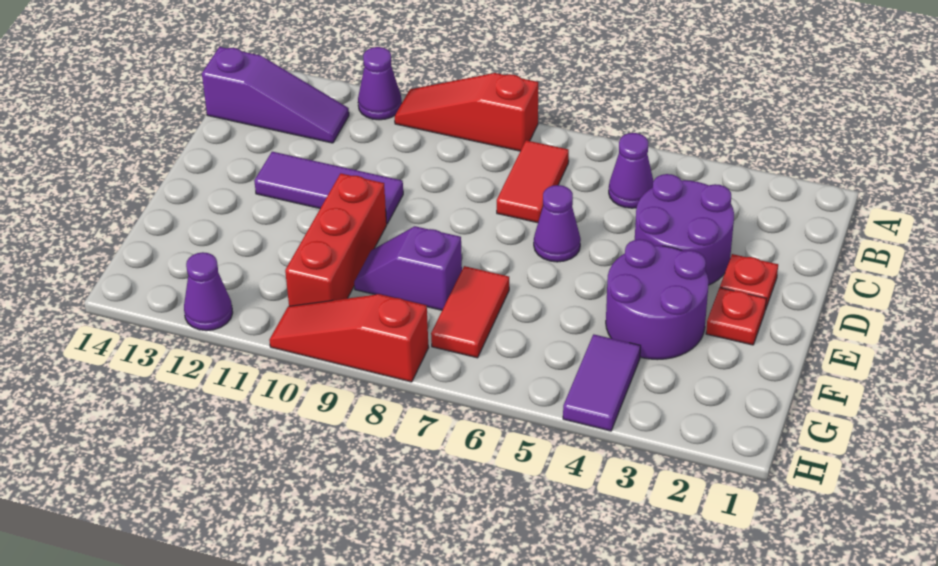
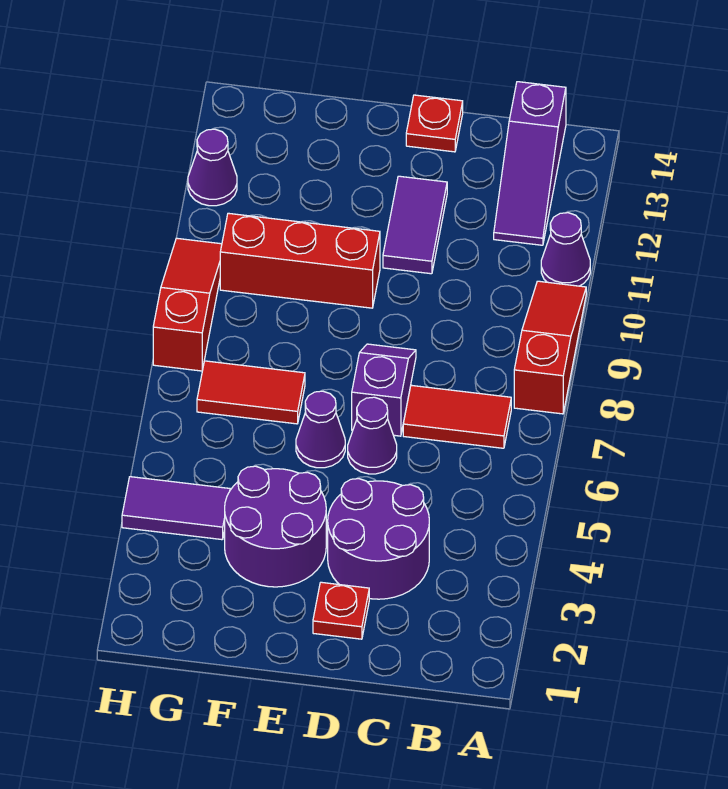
purple 1x1 cone [609,133,654,208] -> purple 1x1 cone moved to [296,391,345,468]
purple 1x3 tile [254,152,403,224] -> purple 1x2 tile [383,176,447,274]
red 1x1 plate [706,288,766,345] -> red 1x1 plate moved to [406,95,463,152]
purple 1x2 slope [354,226,462,310] -> purple 1x2 slope moved to [352,344,416,436]

